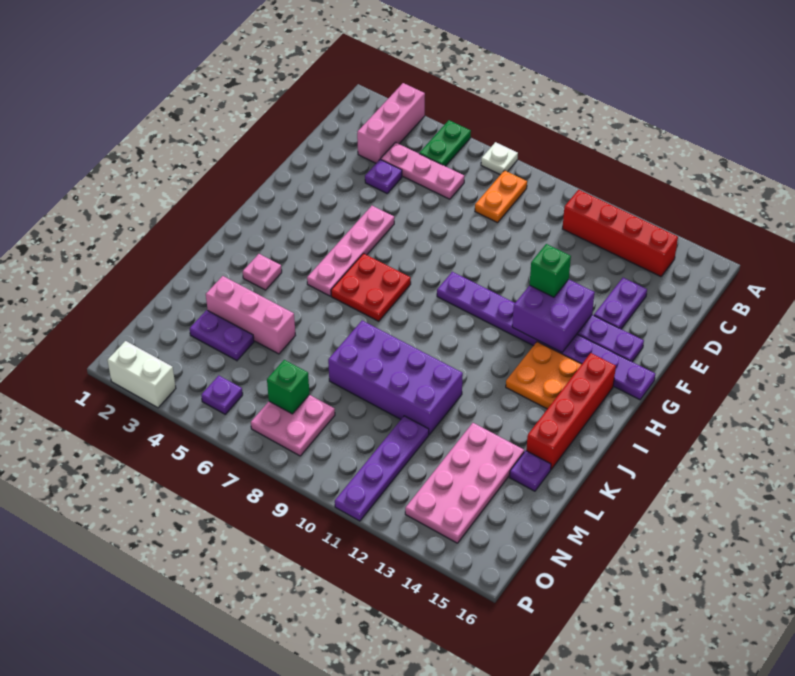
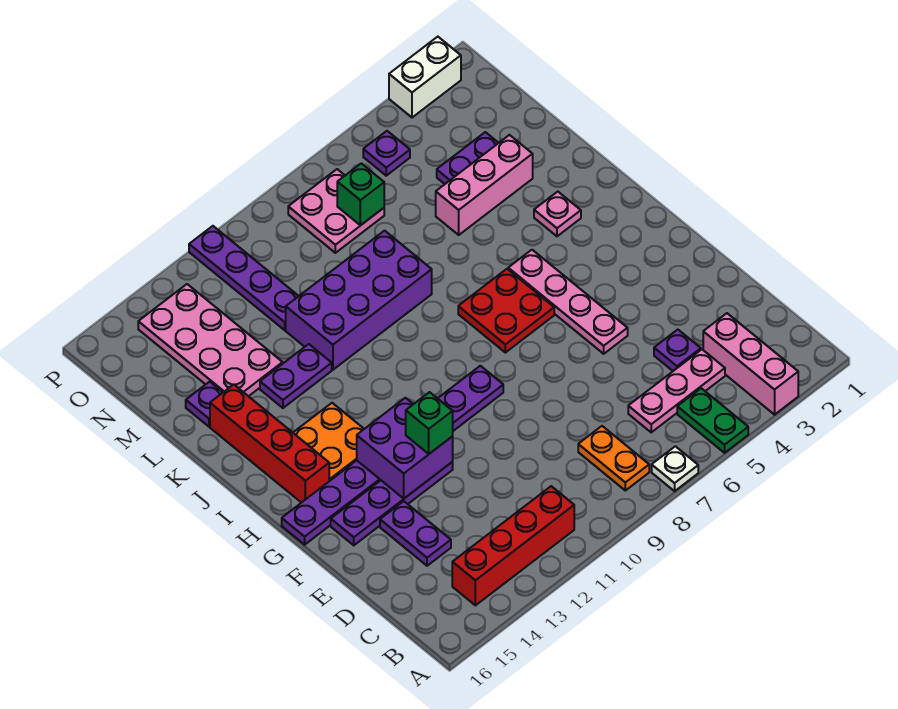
none -> purple 1x2 plate [260,344,332,408]

